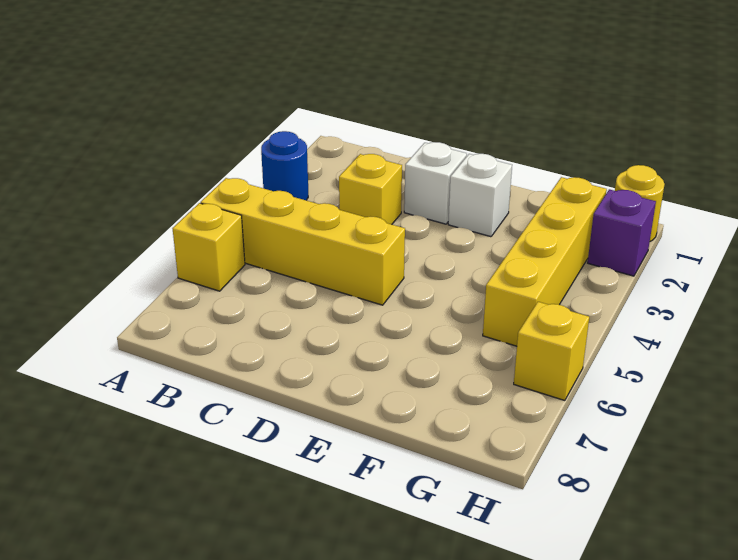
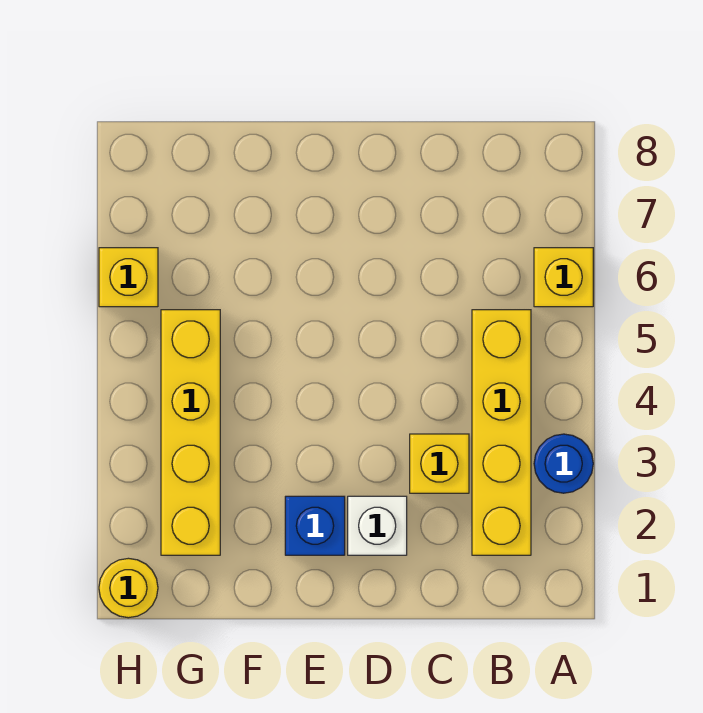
yellow 1x4 brick [201,178,405,305] -> yellow 1x4 brick turned to [472,310,531,555]
white 1x1 brick [448,154,512,237] -> blue 1x1 brick [285,496,345,555]
purple 1x1 brick [588,189,656,276] -> none

